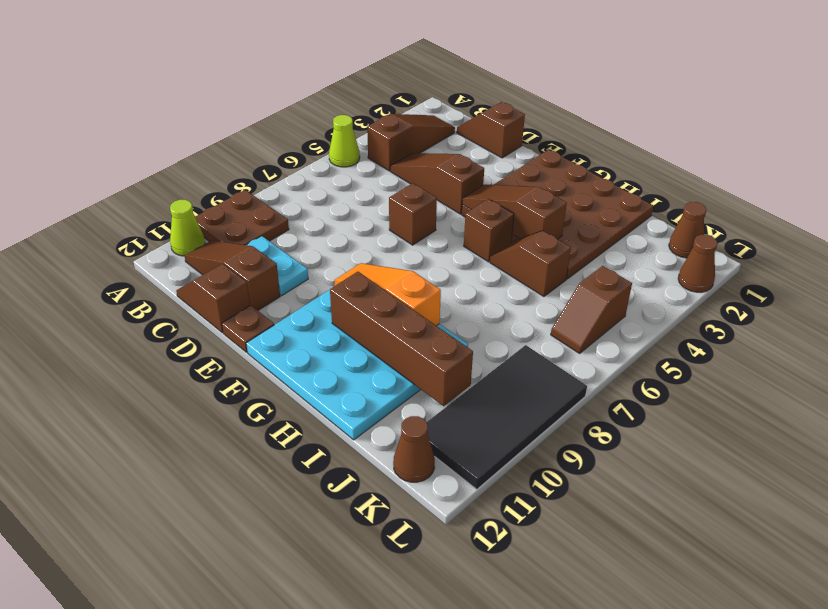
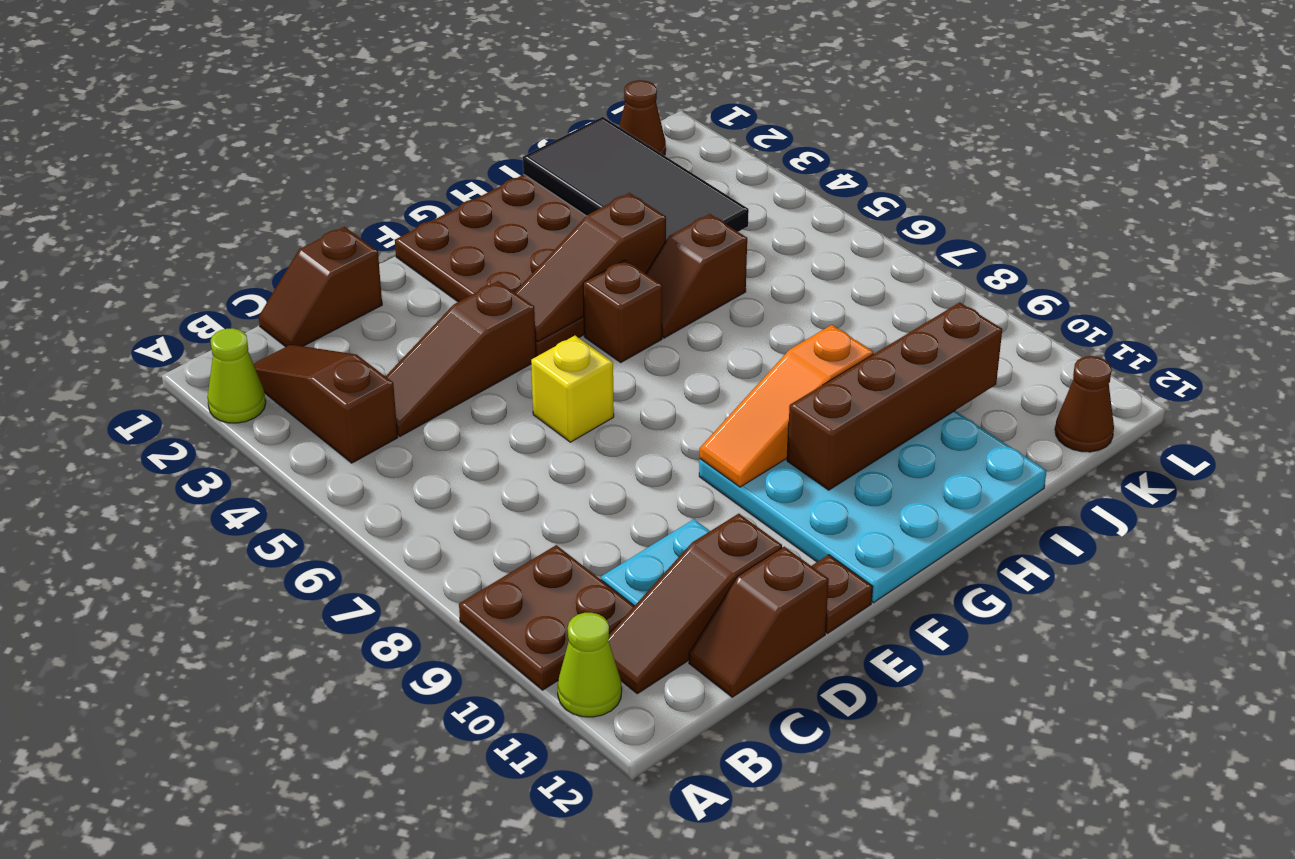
lime 1x1 cone [329,115,360,167] -> lime 1x1 cone moved to [207,328,266,423]
brown 1x1 brick [389,183,437,245] -> yellow 1x1 brick [531,336,614,442]
brown 1x2 slope [551,266,632,353] -> none
black 2x4 tile [427,345,587,489] -> black 2x4 tile moved to [523,117,749,240]
brown 1x1 cone [678,235,718,292] -> none

